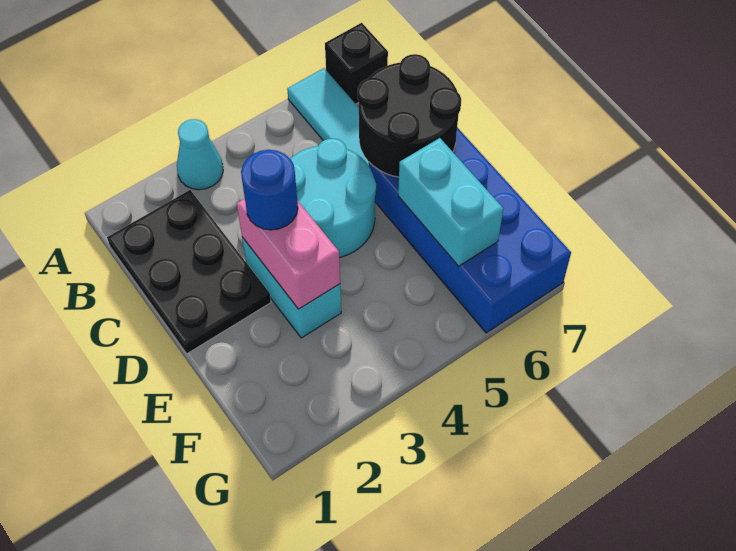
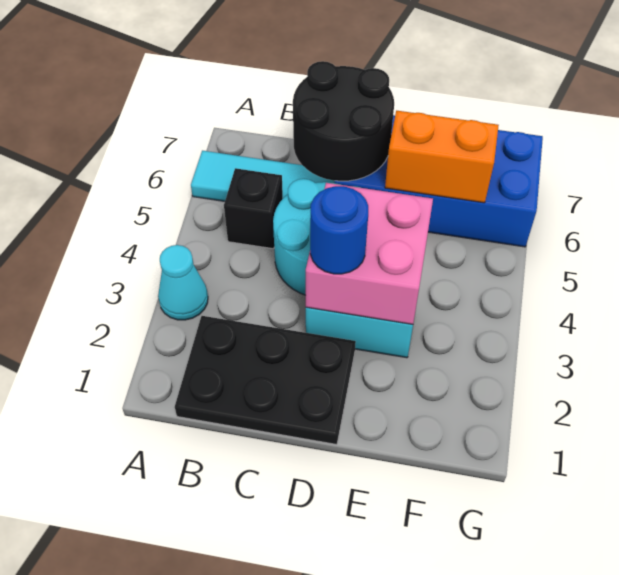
black 1x1 brick [325,23,388,104] -> black 1x1 brick moved to [224,168,283,249]
pink 1x2 brick [237,199,340,309] -> pink 2x2 brick [306,183,433,325]
cyan 1x2 brick [398,138,503,266] -> orange 1x2 brick [385,111,499,203]

